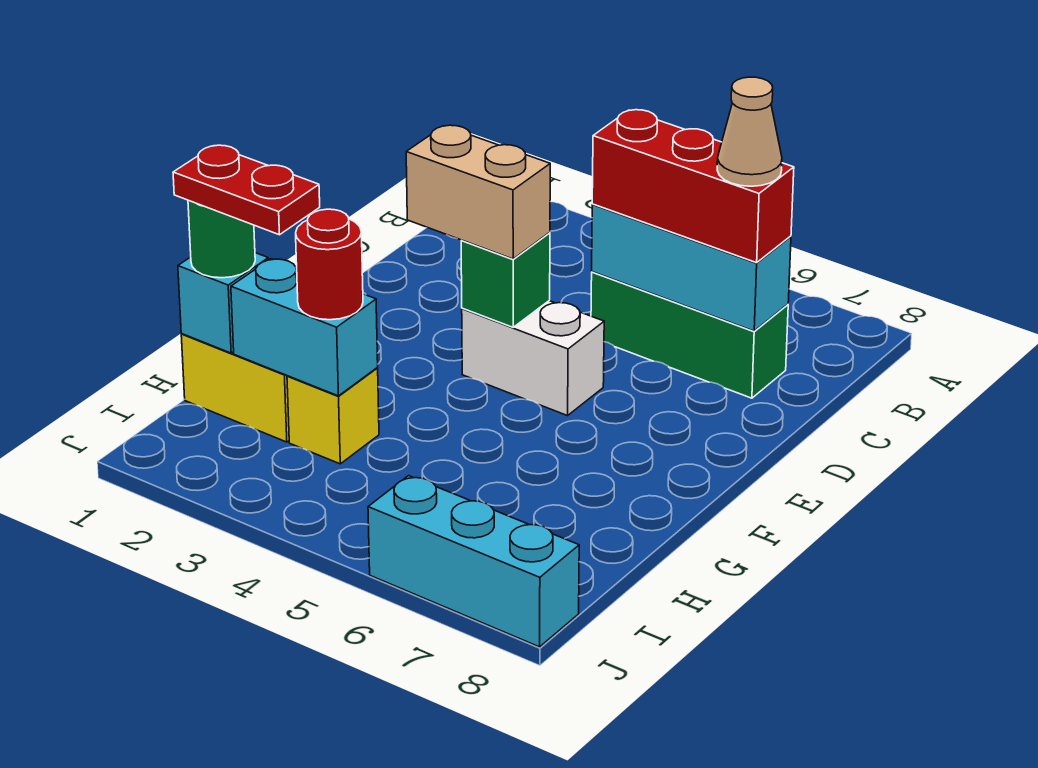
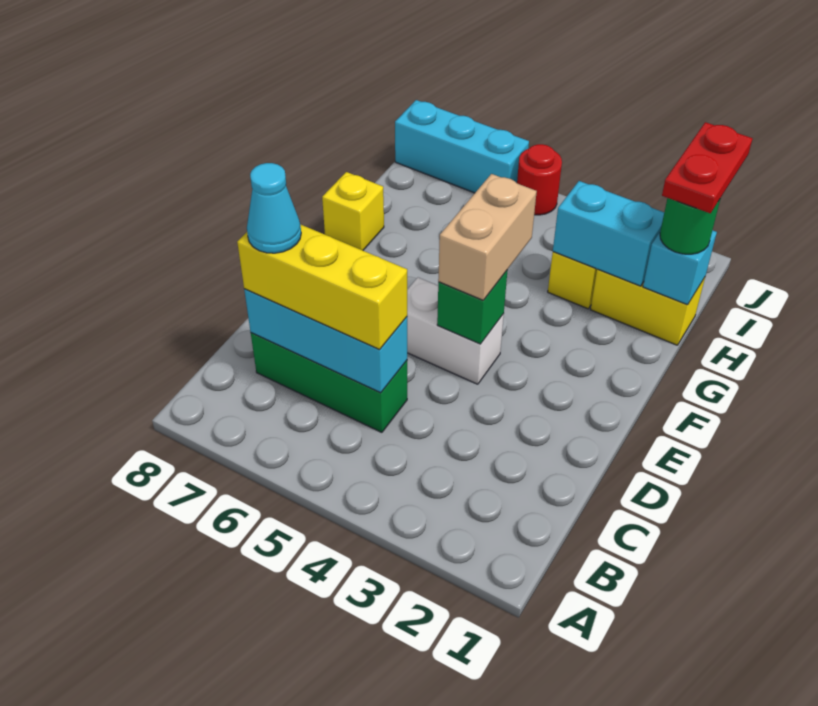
red 1x3 brick [592,110,794,263] -> yellow 1x3 brick [237,225,407,349]
tan 1x1 cone [717,77,782,186] -> cyan 1x1 cone [247,163,301,253]
tan 1x2 brick [406,125,550,259] -> tan 1x2 brick turned to [438,174,537,300]
none -> yellow 1x1 brick [322,172,384,250]
red 1x2 plate [173,145,320,235] -> red 1x2 plate turned to [662,122,753,213]
red 1x1 round brick [296,209,363,320] -> red 1x1 round brick moved to [517,144,562,215]

